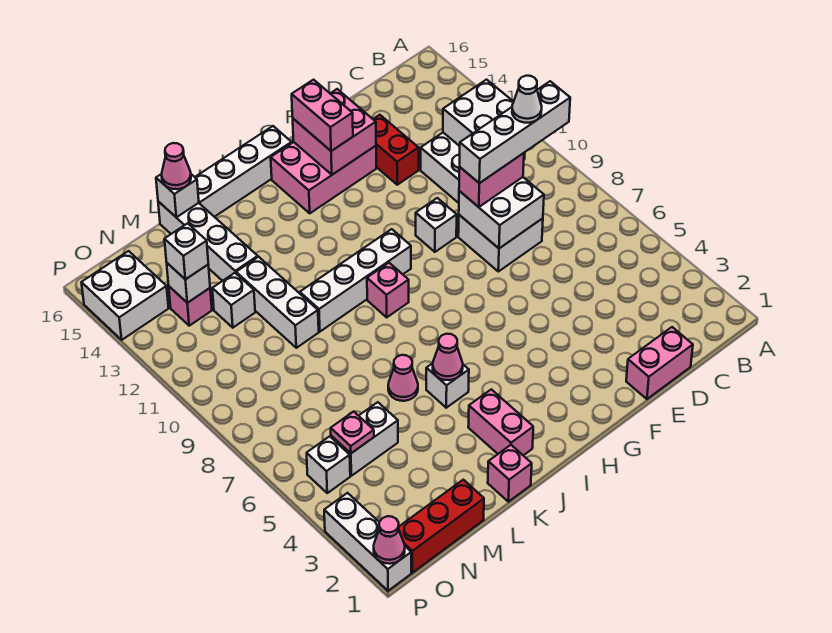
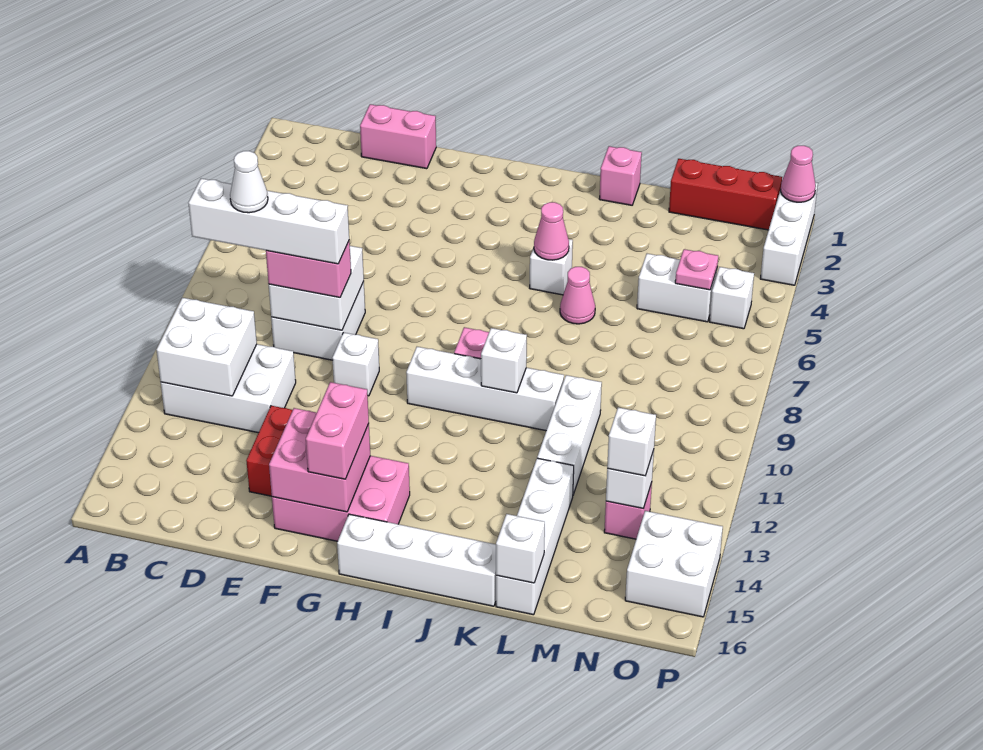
pink 1x2 brick [468,389,533,455] -> none
pink 1x1 cone [162,143,191,189] -> none
white 1x1 brick [212,273,255,328] -> white 1x1 brick moved to [481,328,527,393]

